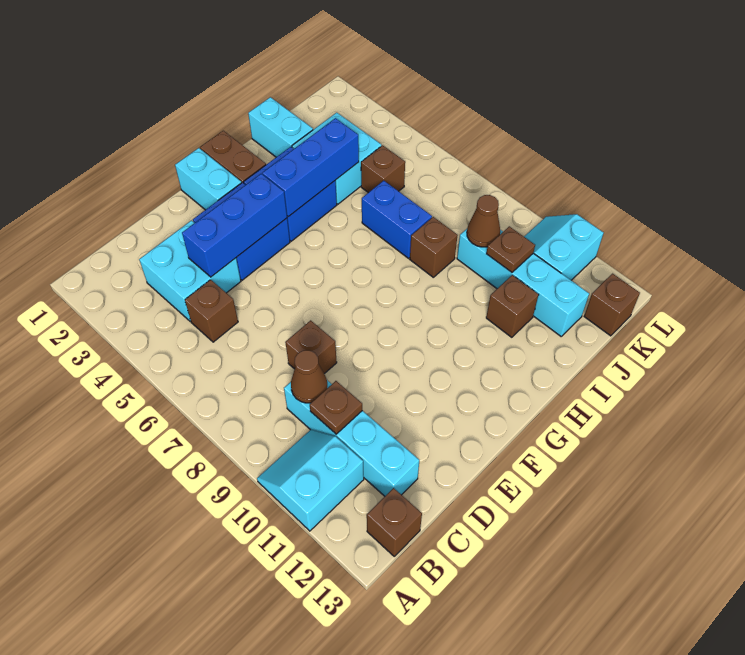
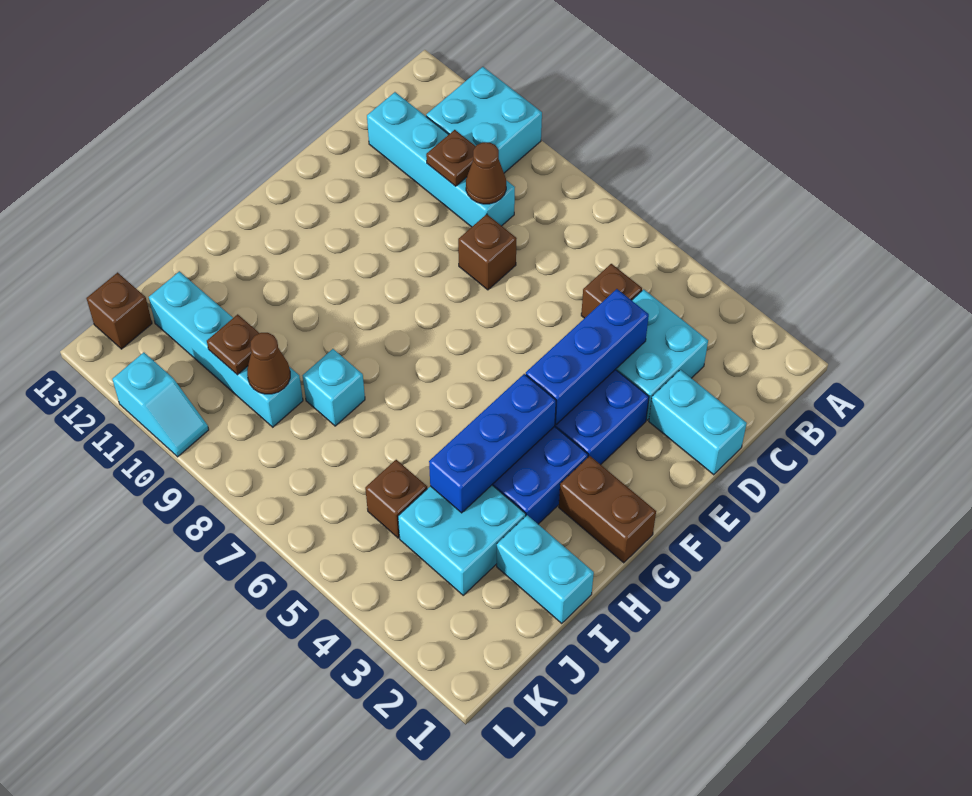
cyan 2x2 slope [257,429,364,531] -> cyan 2x2 brick [426,67,542,173]
brown 1x1 brick [367,488,422,556] -> none
cyan 1x2 brick [175,148,242,210] -> cyan 1x2 brick moved to [649,370,747,475]
blue 1x2 brick [362,181,432,258] -> none
brown 1x1 brick [410,217,458,277] -> cyan 1x1 brick [303,349,365,426]
brown 1x1 brick [486,275,539,337] -> none
cyan 2x2 slope [524,214,604,280] -> cyan 1x2 slope [112,352,209,457]

